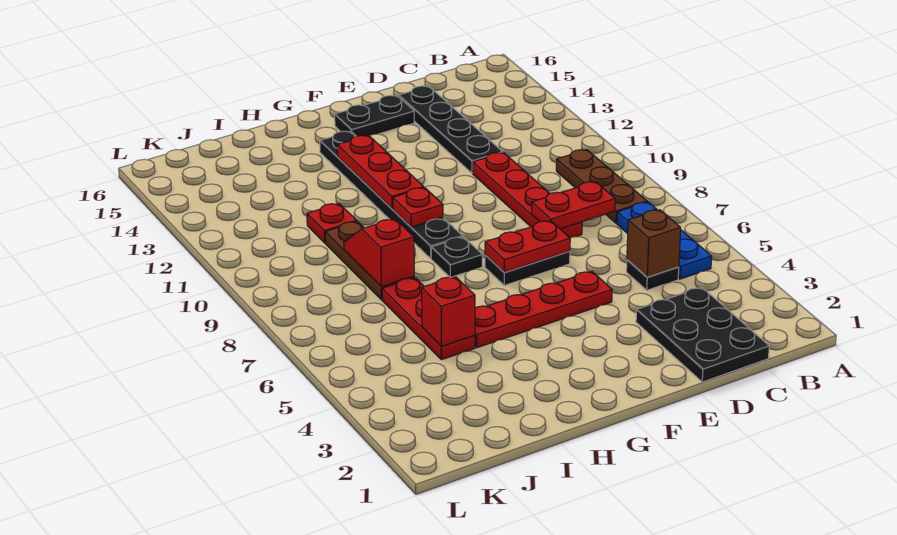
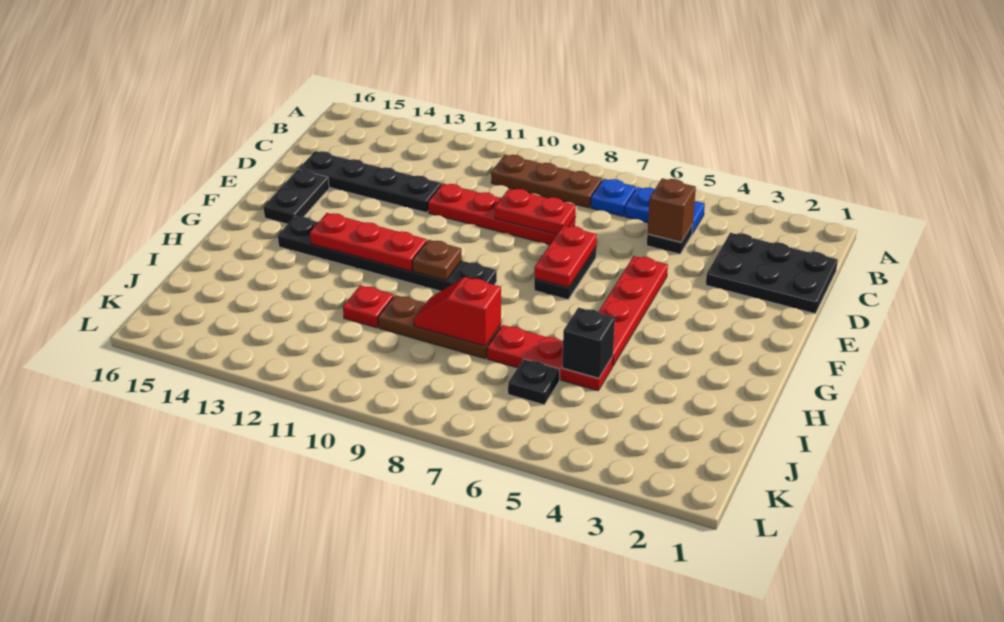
red 1x2 plate [532,182,615,229] -> red 1x2 plate turned to [495,188,576,234]
black 1x1 plate [431,237,482,277] -> black 1x1 plate moved to [508,359,560,405]
red 1x1 plate [393,187,443,227] -> brown 1x1 plate [412,240,462,281]
red 1x1 brick [422,277,475,346] -> black 1x1 brick [562,308,615,378]

